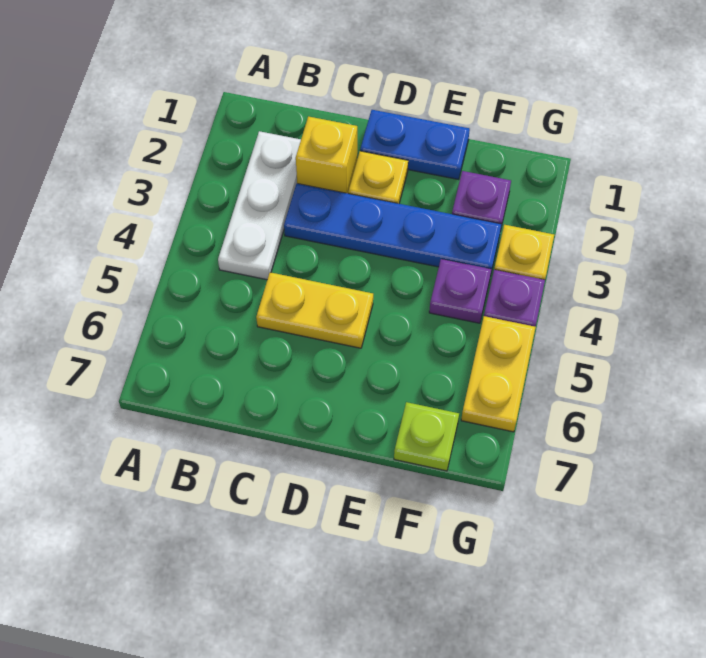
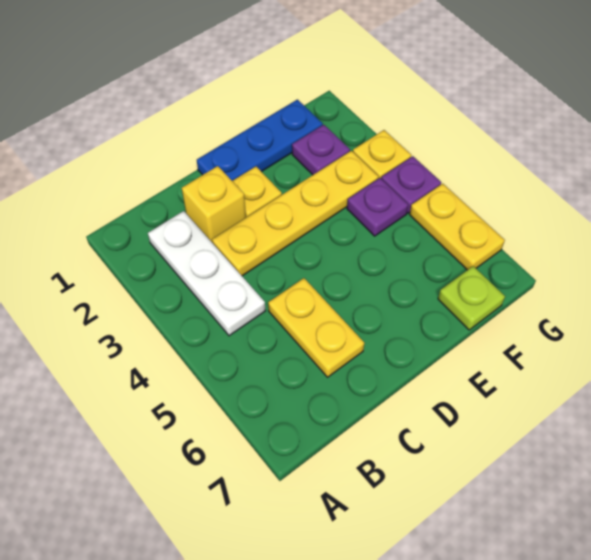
blue 1x4 plate [284,184,502,272] -> yellow 1x4 plate [212,151,379,276]
yellow 1x2 plate [256,272,373,348] -> yellow 1x2 plate turned to [268,278,364,377]
blue 1x2 plate [360,110,470,180] -> blue 1x3 plate [197,100,323,181]

